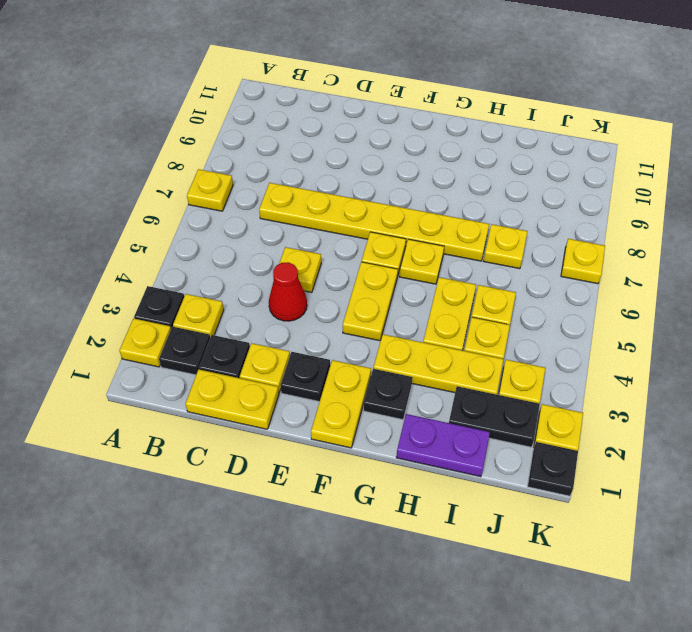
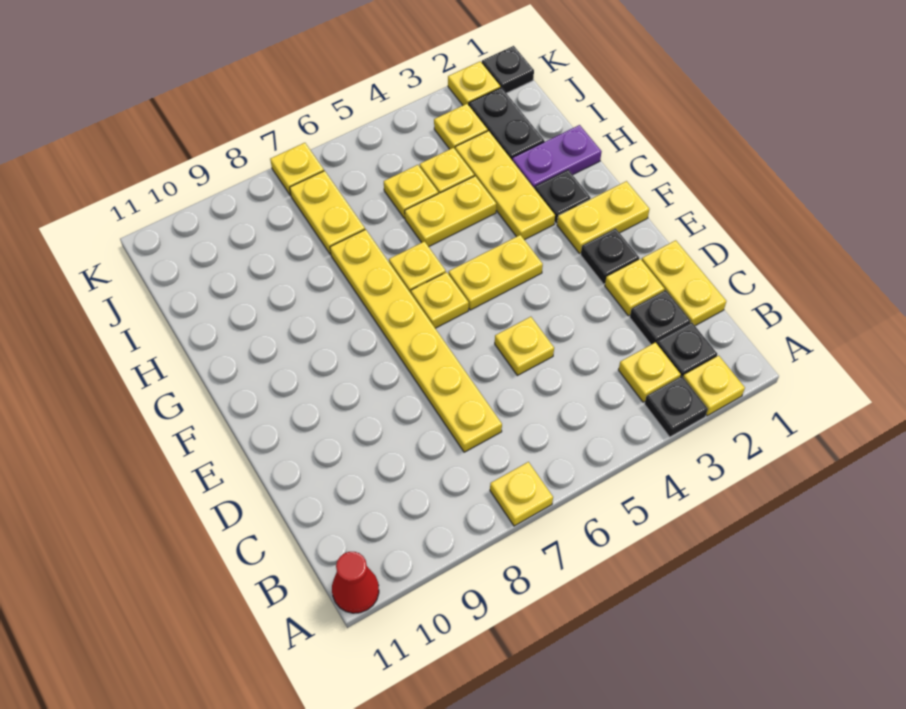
red 1x1 cone [269,262,307,321] -> red 1x1 cone moved to [332,552,379,613]
purple 1x2 plate [396,414,490,477] -> purple 1x2 plate turned to [512,125,602,189]
yellow 1x1 plate [484,224,527,269] -> yellow 1x2 plate [290,171,365,254]

